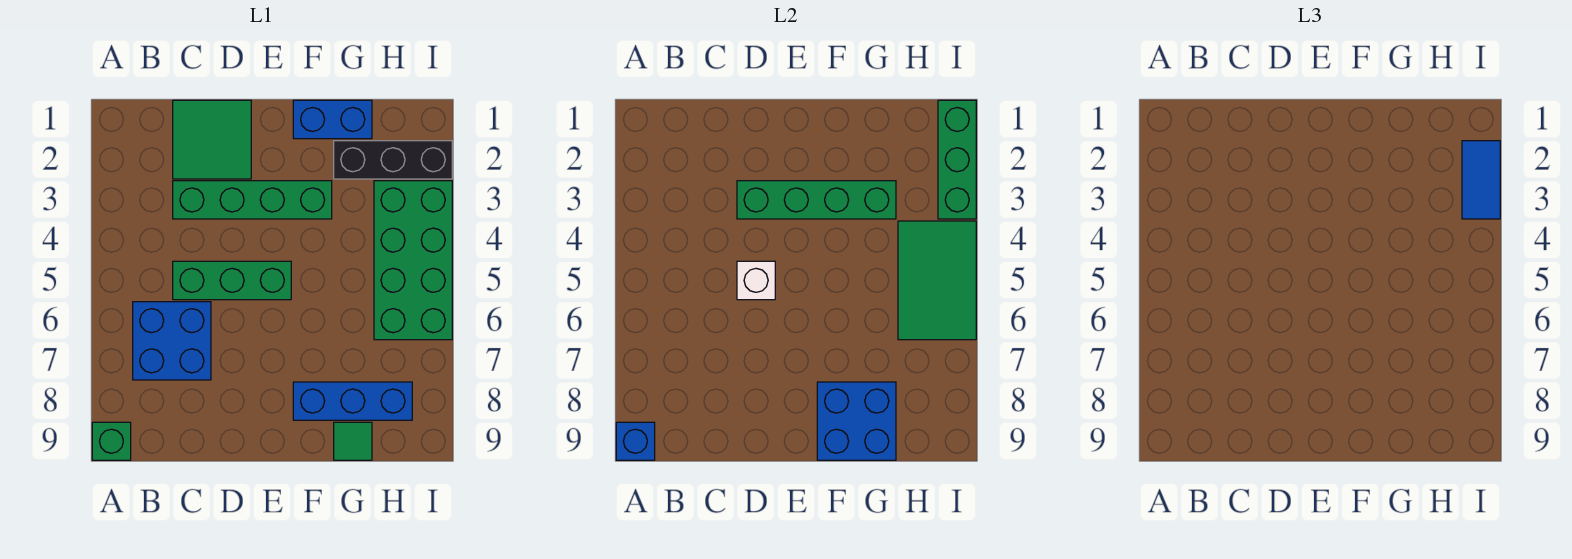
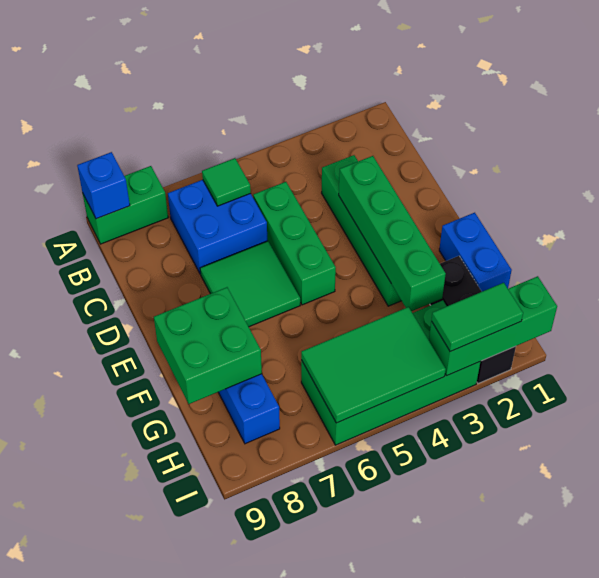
green 1x1 brick [92,422,131,460] -> green 1x2 brick [83,166,168,244]
green 2x2 tile [173,100,251,179] -> green 2x2 tile moved to [200,241,300,327]
white 1x1 brick [737,261,775,300] -> none
blue 2x2 brick [817,382,896,460] -> green 2x2 brick [154,287,262,404]
green 1x1 tile [334,422,372,460] -> green 1x1 tile moved to [202,158,251,206]
blue 1x2 tile [1462,141,1500,219] -> green 1x2 tile [431,283,523,352]

